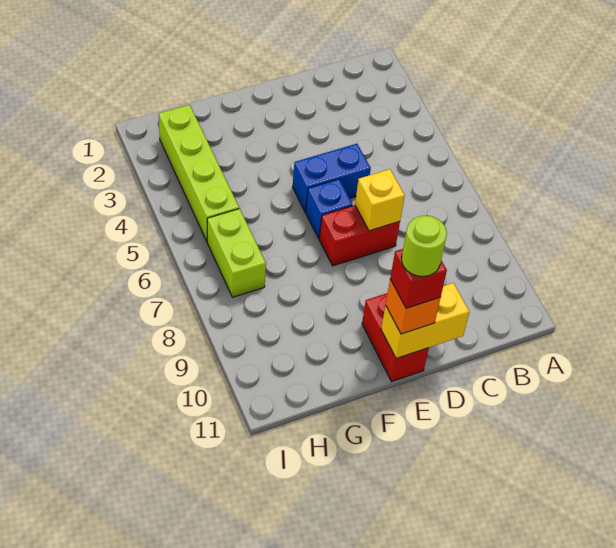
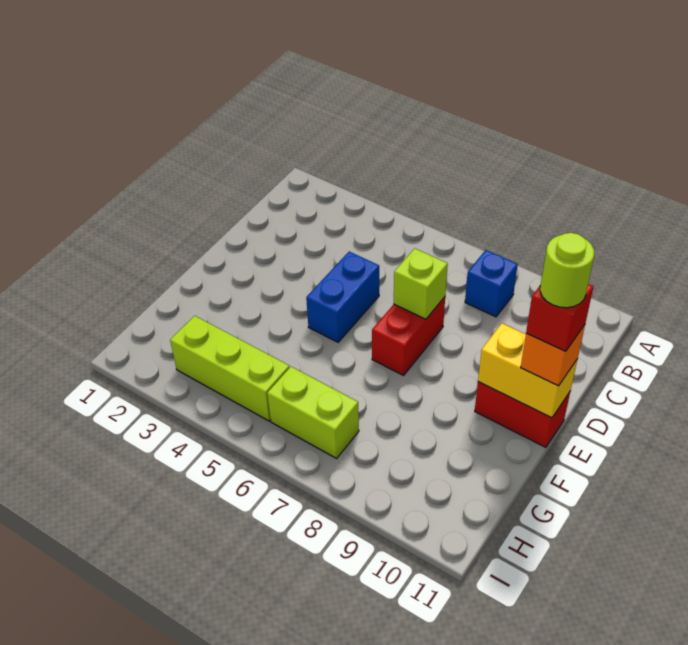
yellow 1x1 brick [355,169,405,231] -> lime 1x1 brick [394,249,448,319]
yellow 1x2 brick [381,283,469,359] -> yellow 1x2 brick turned to [478,323,577,418]
blue 1x1 brick [306,179,353,238] -> blue 1x1 brick moved to [465,250,518,317]
lime 1x4 brick [159,105,239,241] -> lime 1x3 brick [170,316,289,421]

